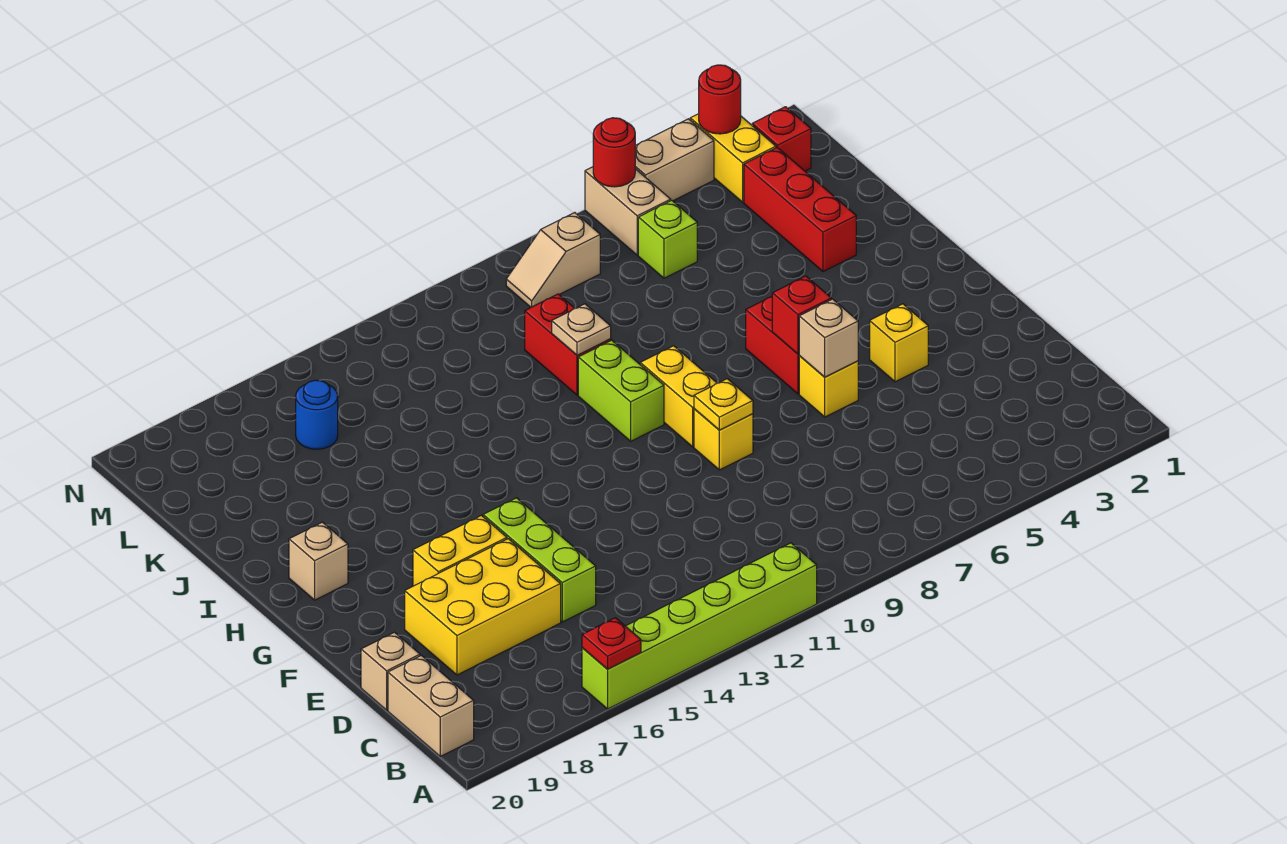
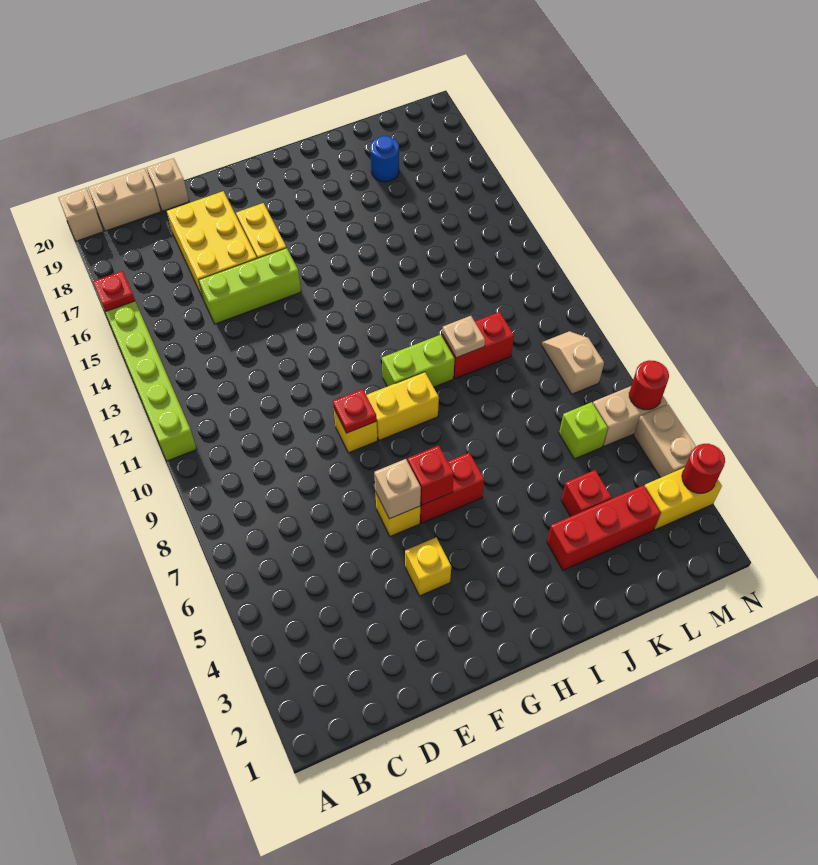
yellow 1x1 plate [694,379,753,430] -> red 1x1 plate [333,389,377,433]
tan 1x1 brick [289,522,348,600] -> tan 1x1 brick moved to [58,188,103,241]
blue 1x1 round brick [296,380,338,449] -> blue 1x1 round brick moved to [370,136,399,182]
red 1x1 brick [752,107,811,171] -> red 1x1 brick moved to [561,470,612,517]

